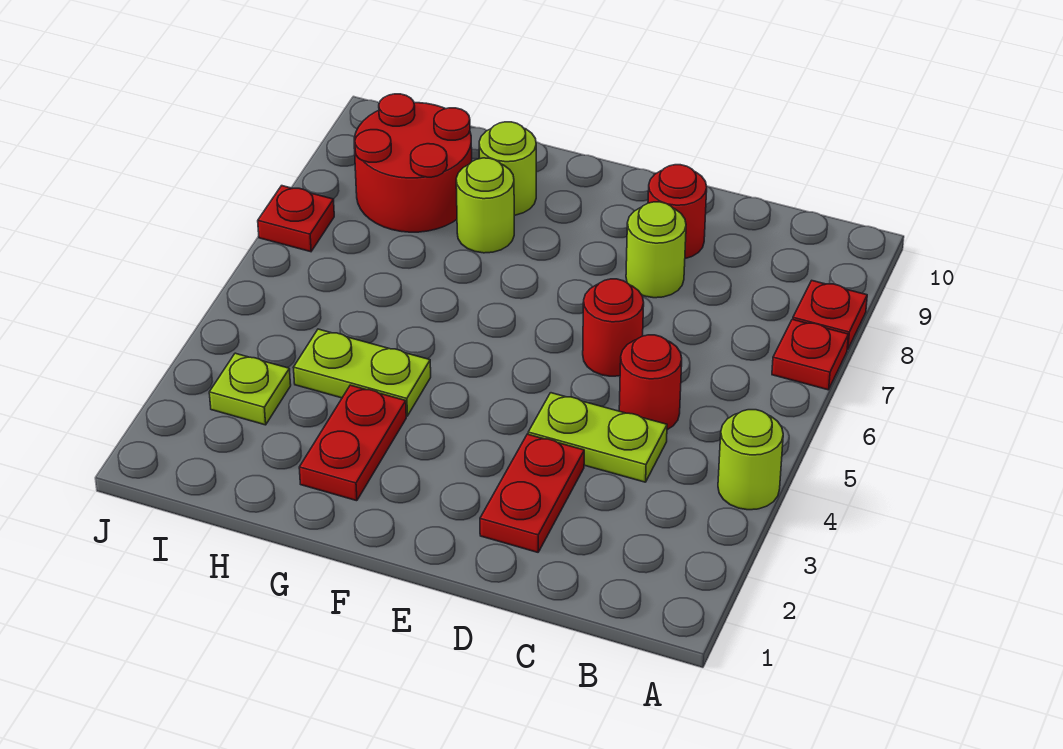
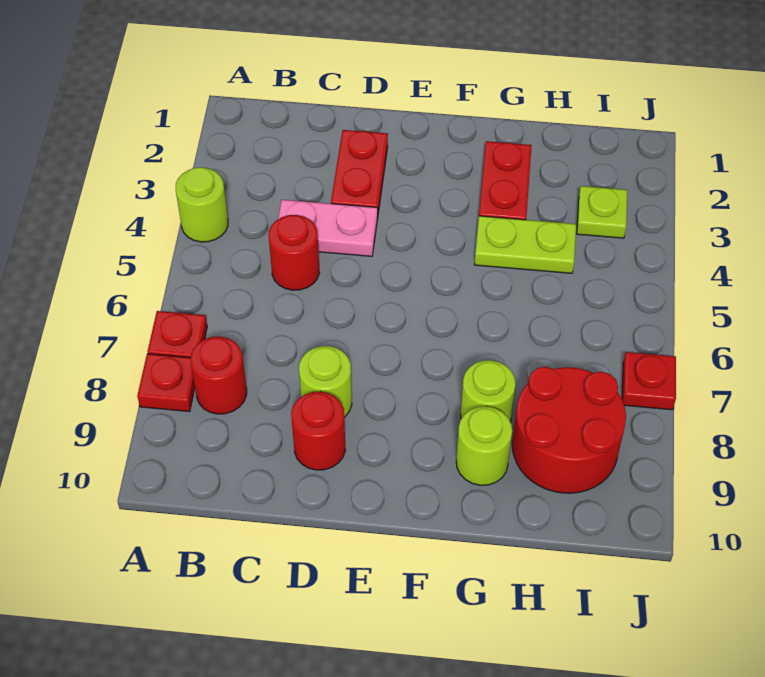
lime 1x2 plate [528,393,667,482] -> pink 1x2 plate [278,200,378,256]
red 1x1 round brick [583,279,644,376] -> red 1x1 round brick moved to [191,336,247,414]

